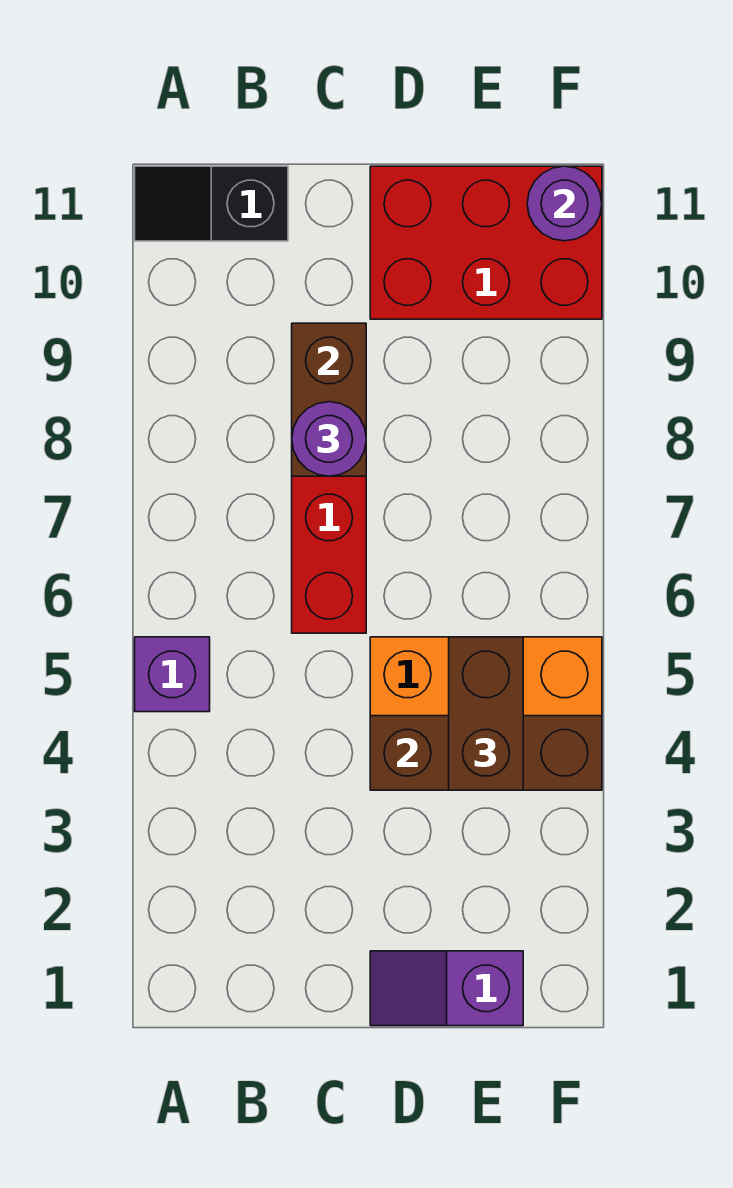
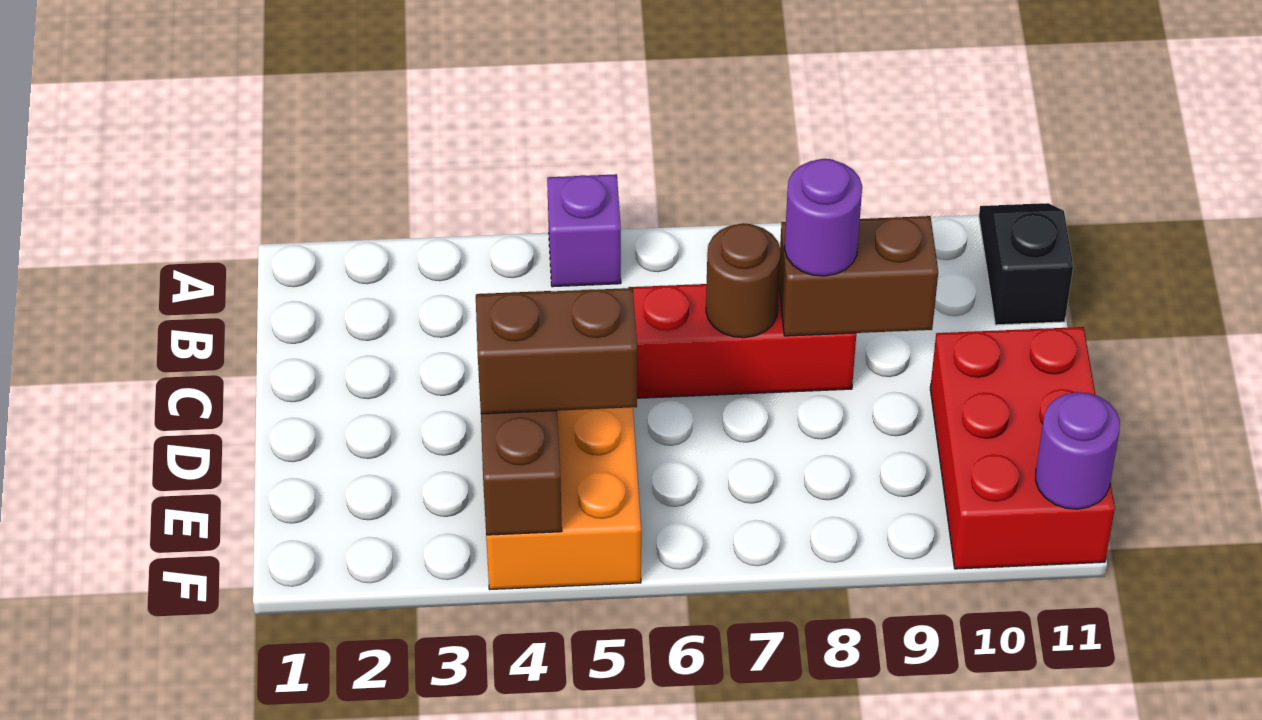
none -> brown 1x1 round brick [706,223,781,338]
purple 1x2 slope [370,951,523,1026] -> none

